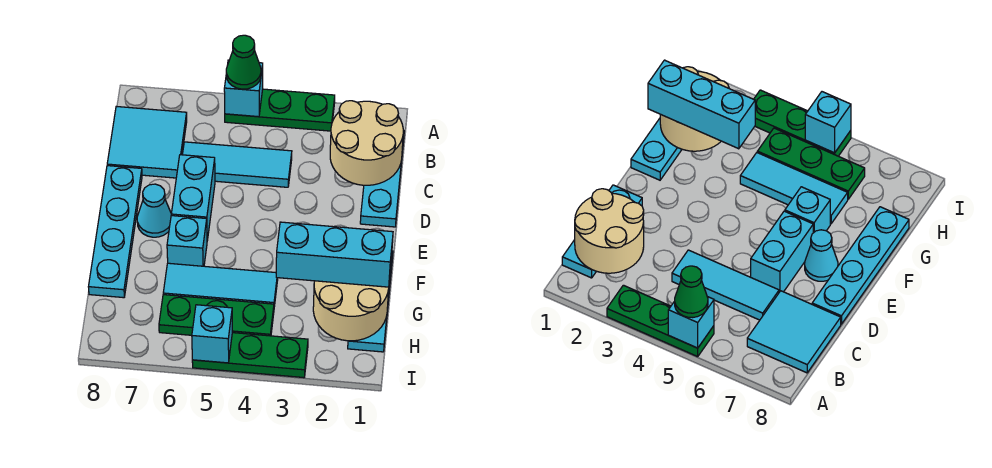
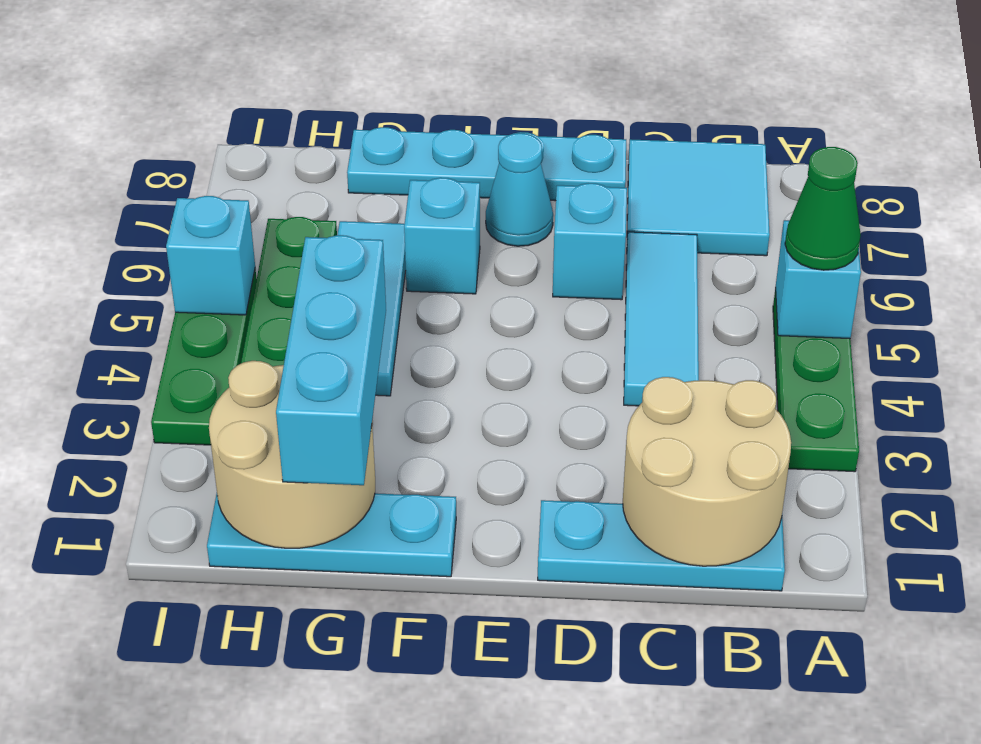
cyan 1x2 brick [171,155,215,240] -> cyan 1x1 brick [553,183,627,300]

